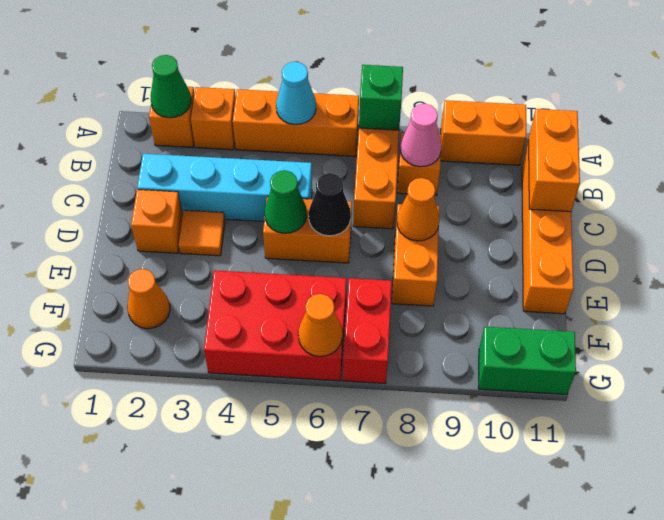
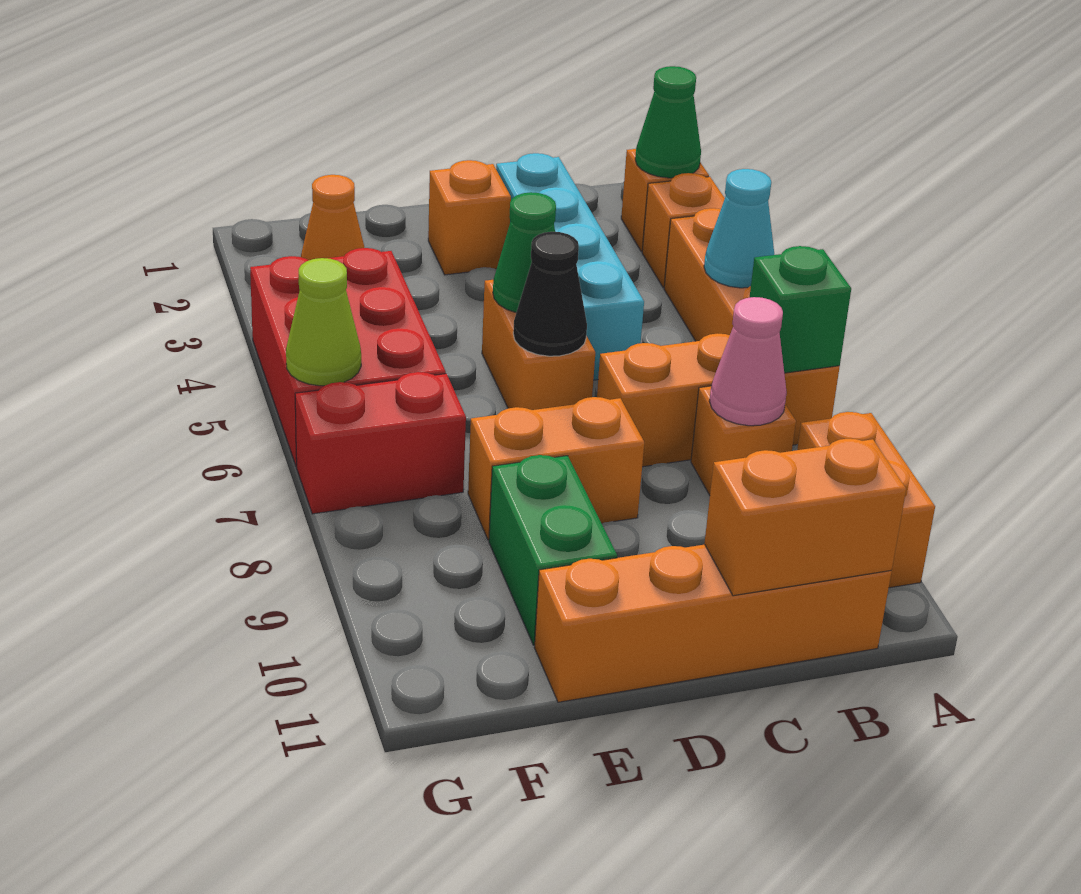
orange 1x1 tile [179,210,225,256] -> none
orange 1x1 cone [397,178,439,241] -> none
orange 1x1 cone [298,294,343,356] -> lime 1x1 cone [286,258,361,386]
green 1x2 brick [478,327,576,394] -> green 1x2 brick moved to [489,455,617,645]

